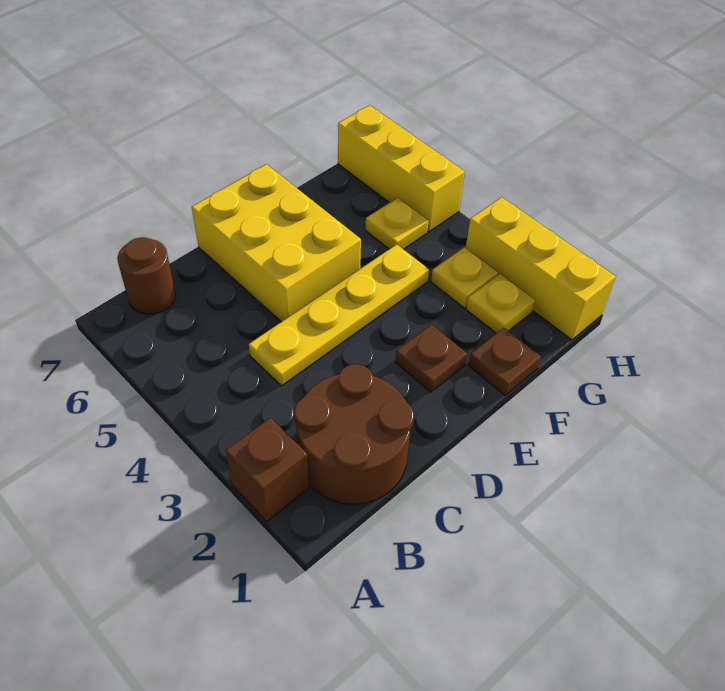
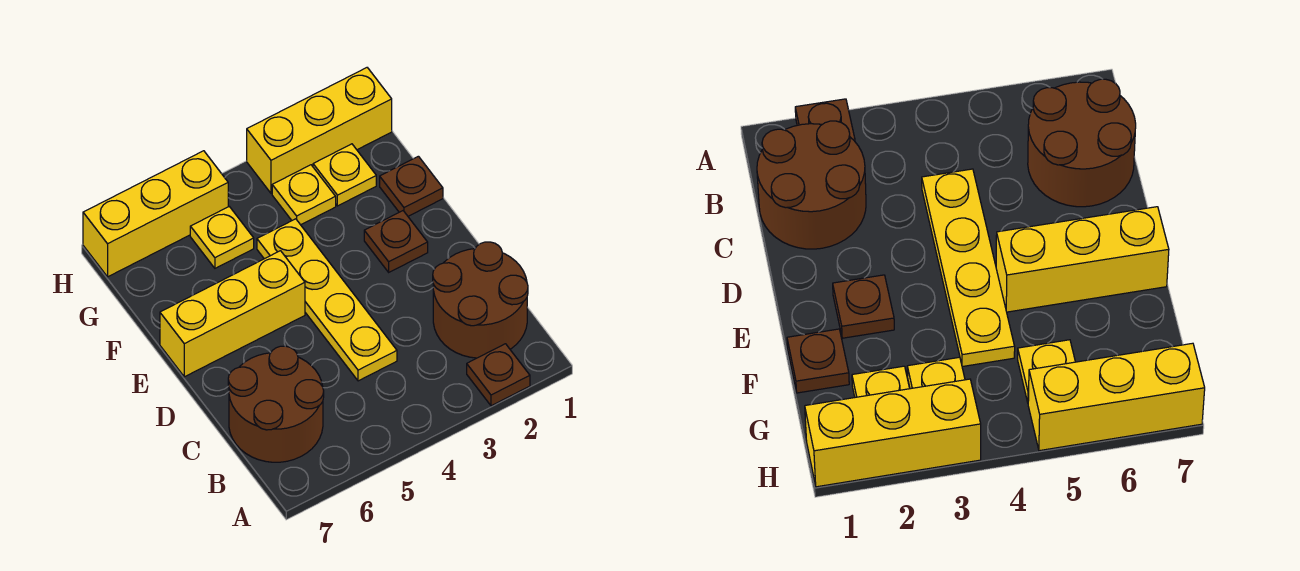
brown 1x1 brick [226,418,309,521] -> brown 1x1 plate [467,344,530,406]
brown 1x1 round brick [117,237,176,314] -> brown 2x2 round brick [228,346,324,462]
yellow 2x3 brick [192,164,361,322] -> yellow 1x3 brick [160,251,305,377]

